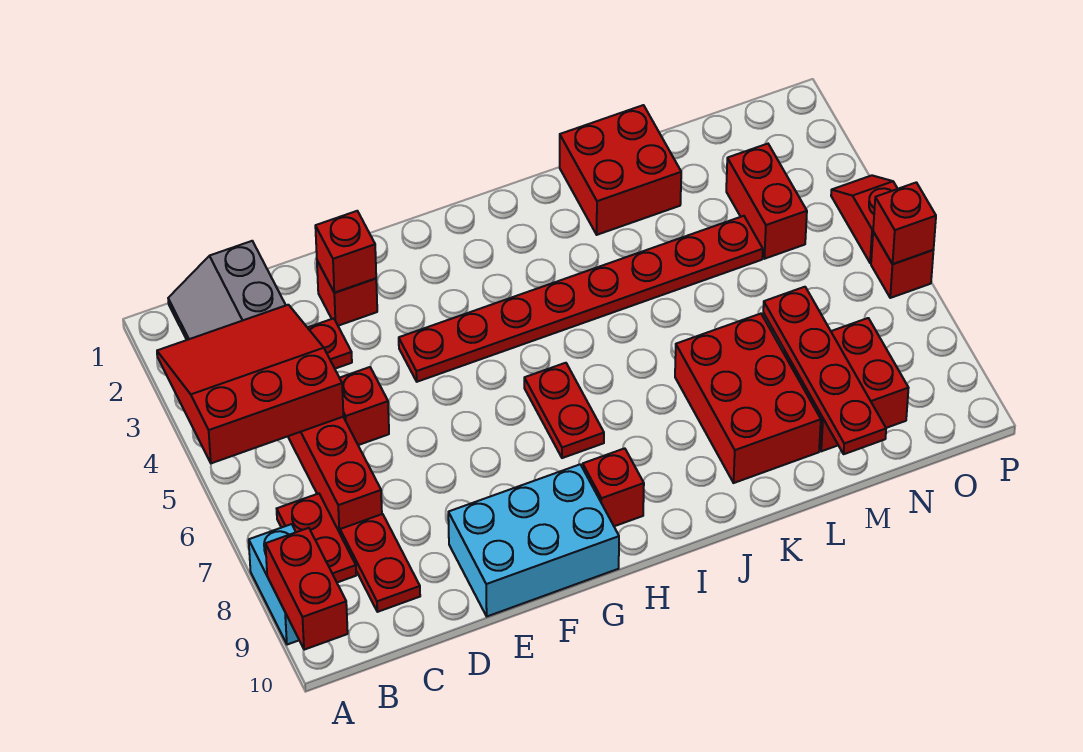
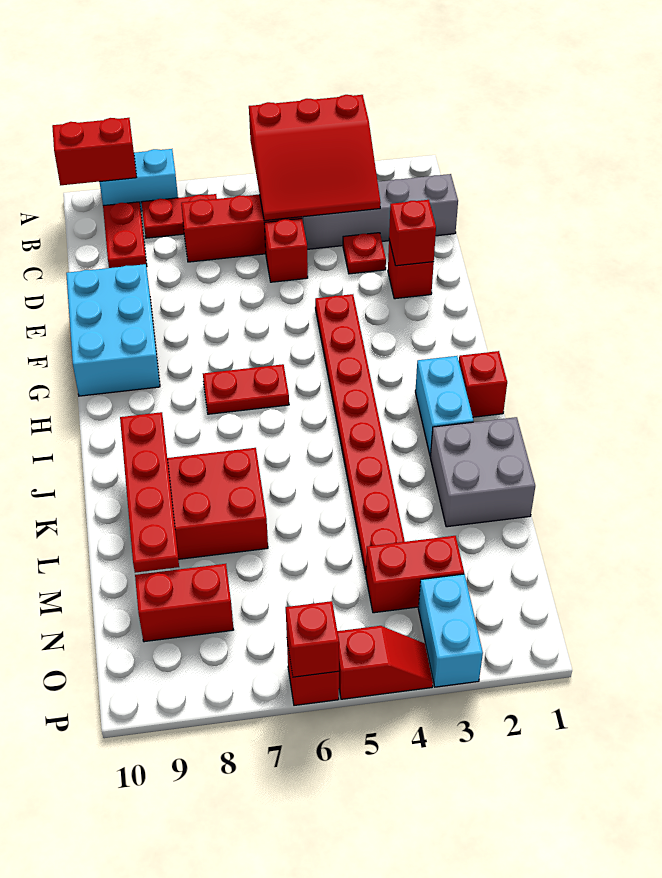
red 3x3 slope [157,305,343,463] -> red 3x3 slope turned to [249,95,381,221]
red 1x2 plate [340,514,420,612] -> red 1x2 plate turned to [103,202,147,268]
red 1x1 brick [583,448,644,526] -> red 1x1 brick moved to [459,351,507,417]
none -> cyan 1x2 brick [415,356,473,457]
red 2x2 brick [560,105,681,235] -> grey 2x2 brick [430,417,535,527]
red 1x4 plate [763,287,886,454] -> red 1x4 plate turned to [120,412,179,573]
red 2x2 brick [783,318,909,451] -> red 1x2 brick [135,564,234,642]
none -> cyan 1x2 brick [418,574,483,687]

